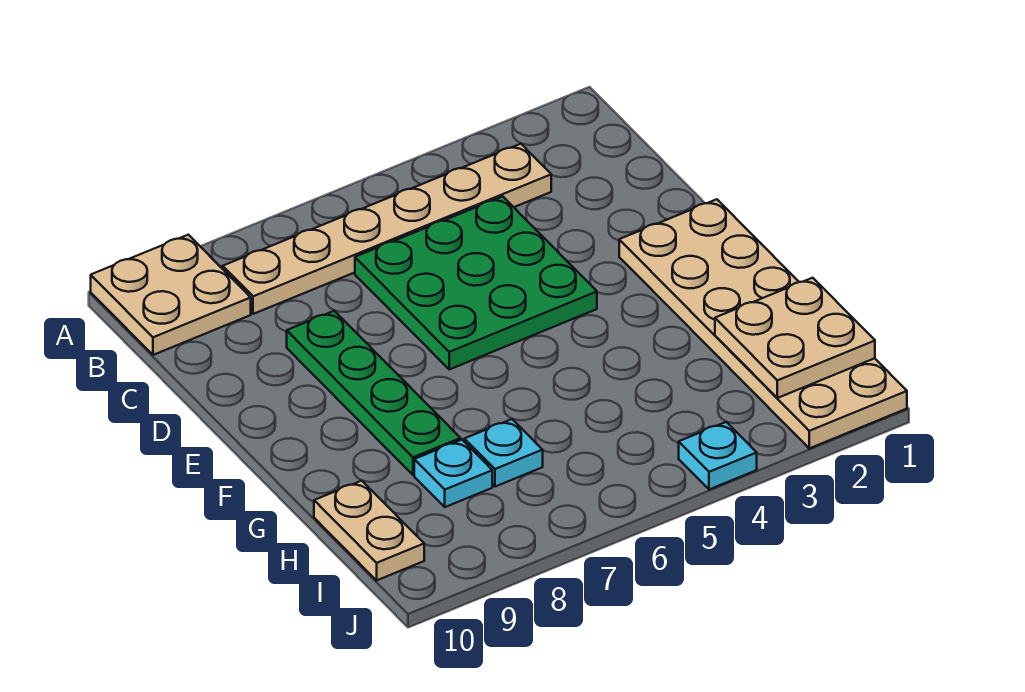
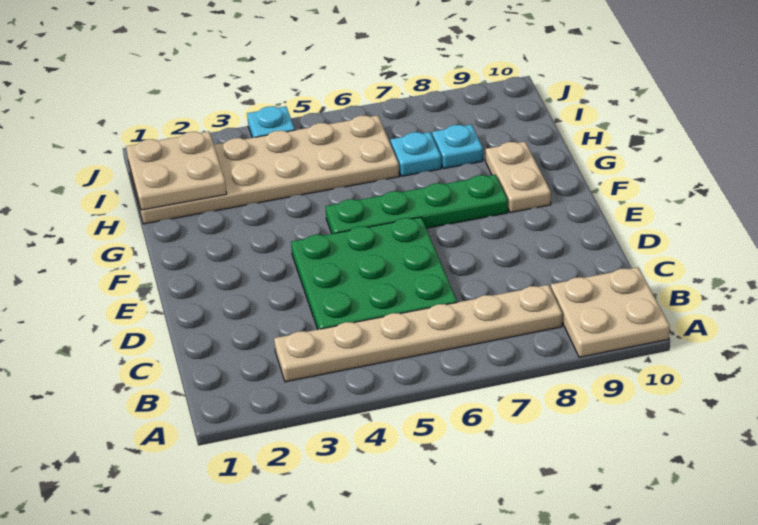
green 1x4 plate [287,311,461,475] -> green 1x4 plate turned to [326,175,508,234]
tan 2x6 plate [619,199,907,448] -> tan 2x6 plate turned to [128,115,399,224]
tan 1x2 plate [314,481,424,580] -> tan 1x2 plate moved to [486,142,551,213]

